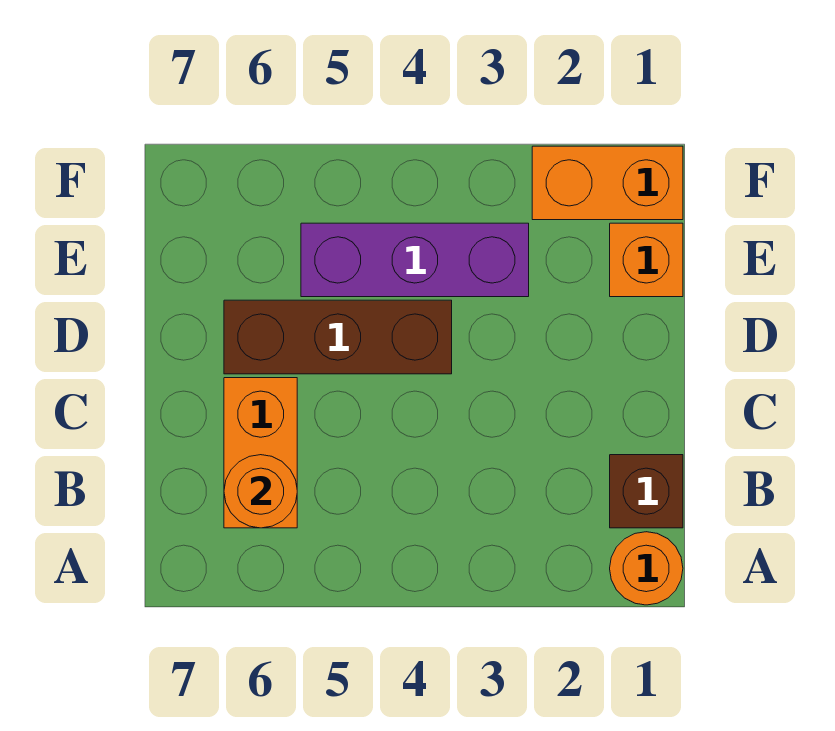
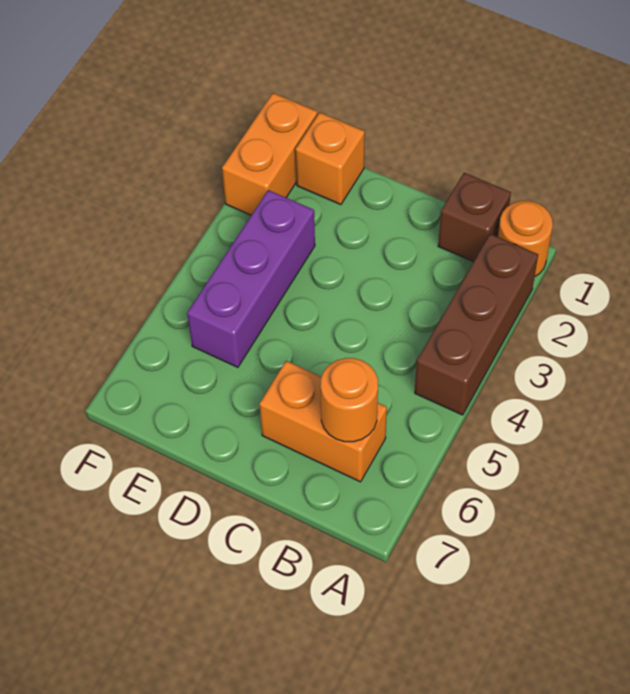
brown 1x3 brick [224,300,452,374] -> brown 1x3 brick moved to [415,234,538,415]

